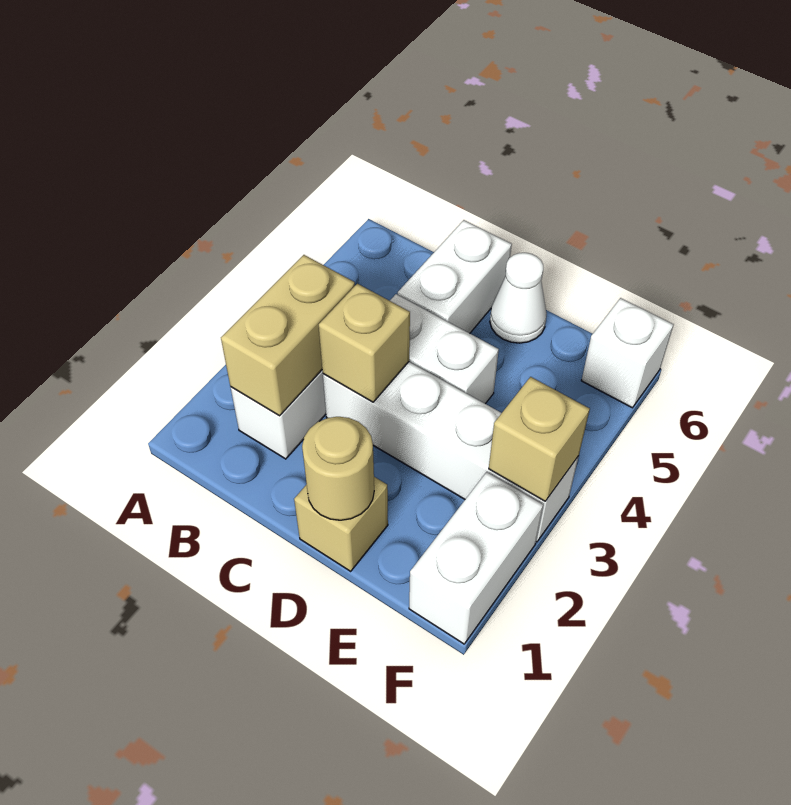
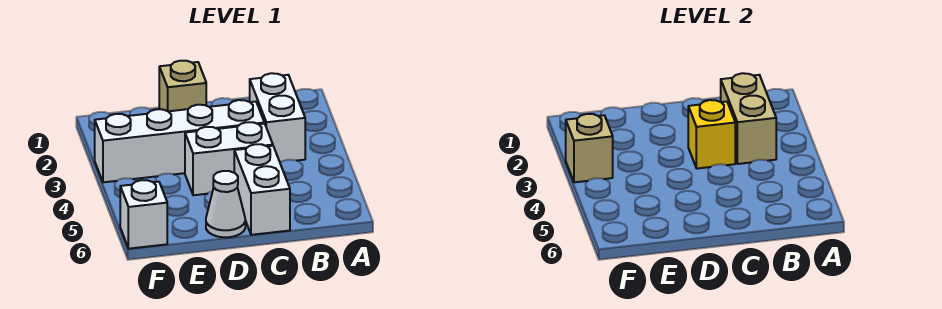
tan 1x1 brick [319,284,410,402] -> yellow 1x1 brick [688,100,735,169]
tan 1x1 round brick [302,417,374,520] -> none
white 1x2 brick [409,472,543,644] -> none

